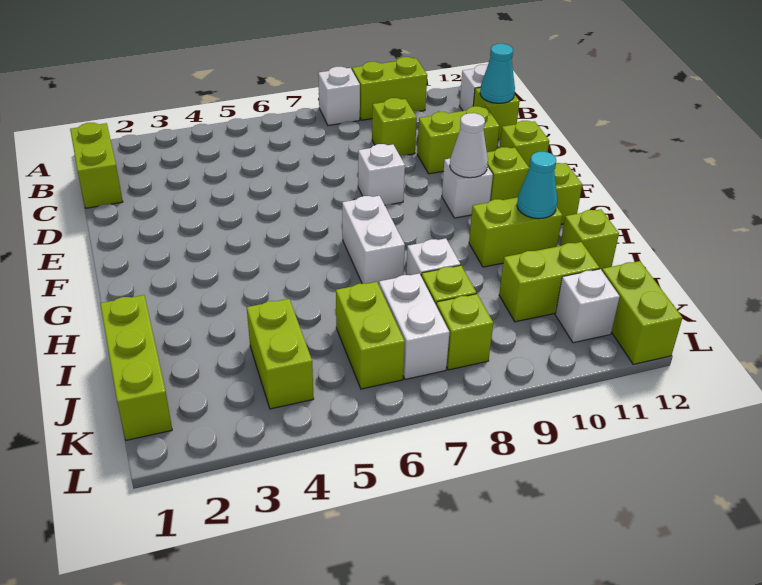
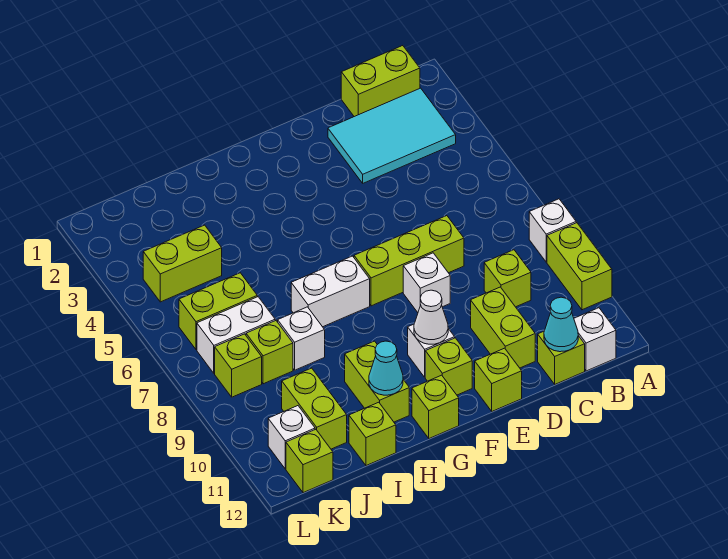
none -> cyan 2x3 tile [328,88,456,183]
lime 1x3 brick [100,295,172,440] -> lime 1x3 brick moved to [354,216,464,306]
lime 1x2 brick [602,261,682,364] -> lime 1x1 brick [286,429,333,493]

